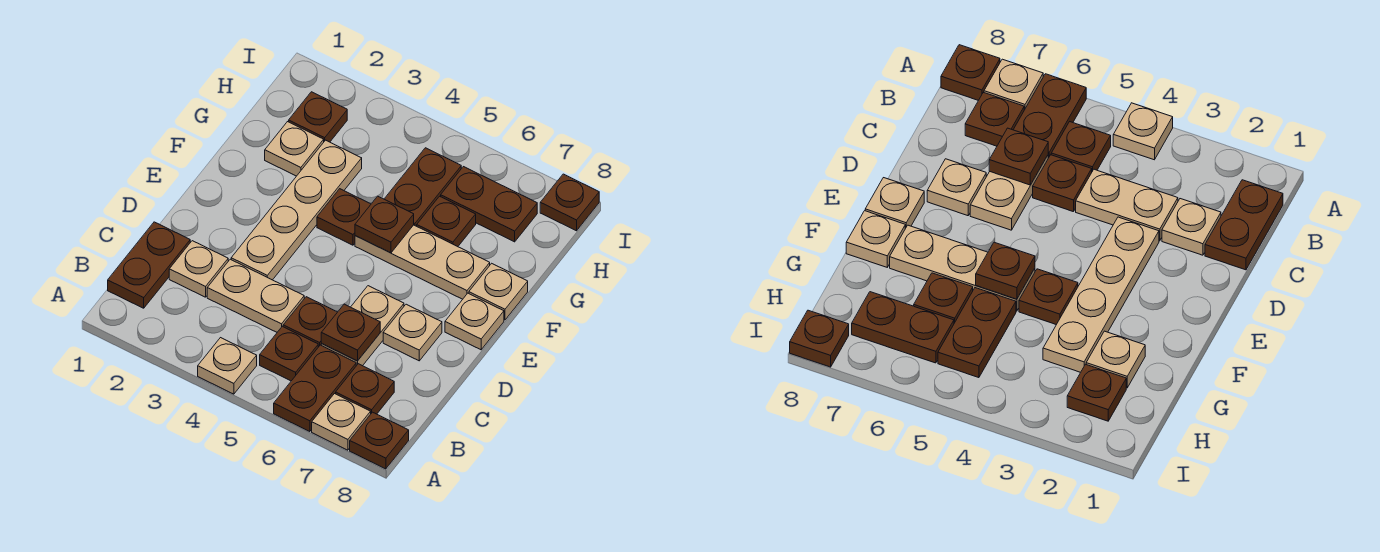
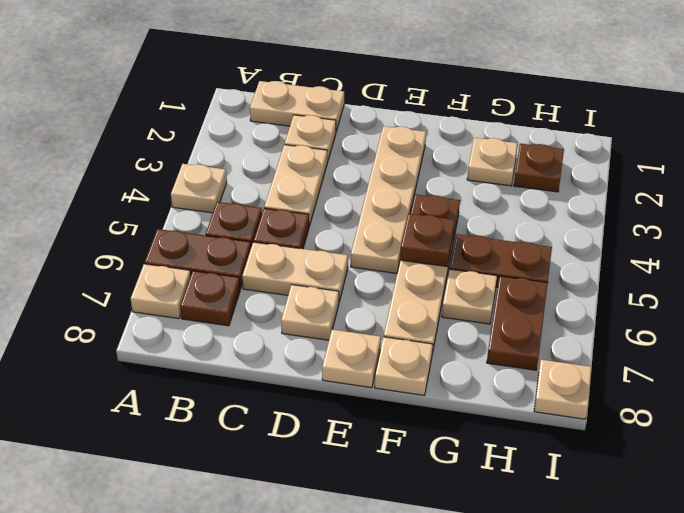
brown 1x1 plate [350,412,409,469] -> none
brown 1x2 plate [108,222,190,308] -> tan 1x2 plate [250,81,344,131]
brown 1x1 plate [321,304,380,361] -> none
tan 1x4 plate [231,140,362,280] -> tan 1x4 plate turned to [351,126,426,273]
brown 1x1 plate [417,196,476,247] -> tan 1x1 plate [442,269,497,324]
brown 1x1 plate [540,174,599,231] -> tan 1x1 plate [534,360,592,419]

